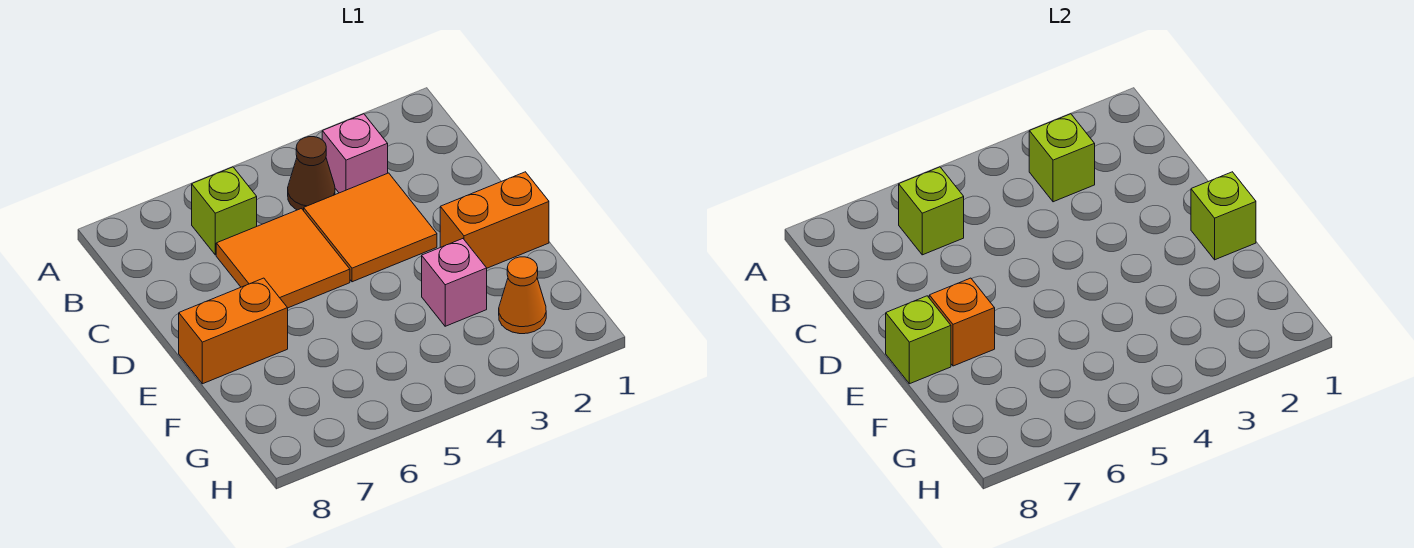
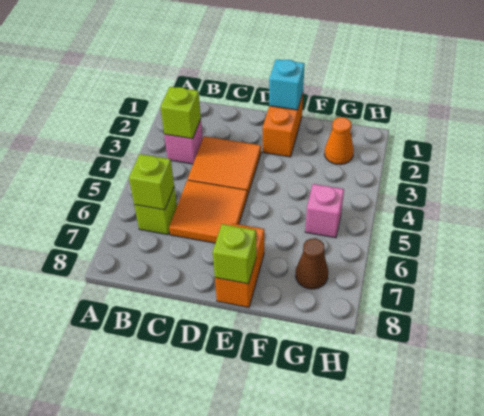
brown 1x1 cone [288,137,335,211] -> brown 1x1 cone moved to [295,238,328,289]
lime 1x1 brick [1191,172,1256,260] -> cyan 1x1 brick [269,59,305,110]
orange 1x1 brick [929,278,995,366] -> none
pink 1x1 brick [422,239,487,326] -> pink 1x1 brick moved to [305,184,344,238]

